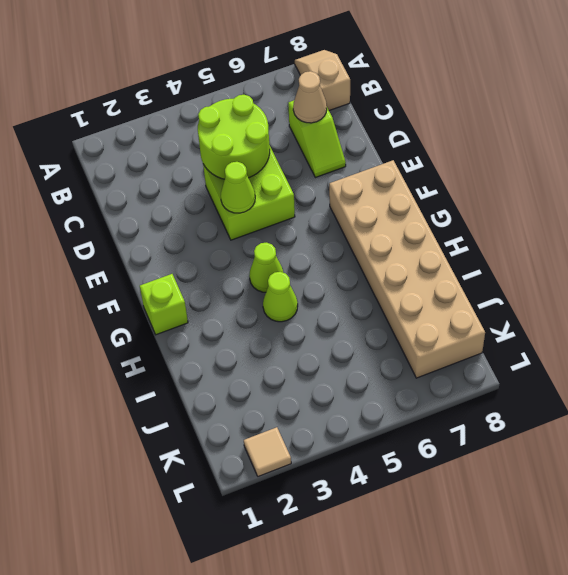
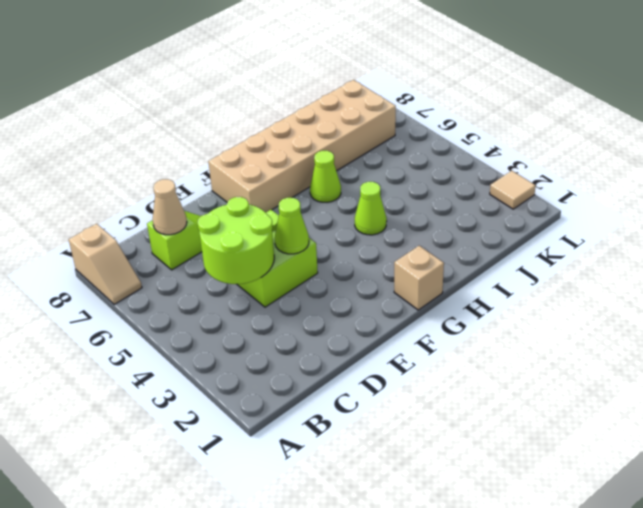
tan 1x2 slope [295,50,350,111] -> tan 1x2 slope turned to [69,224,142,304]
lime 1x1 brick [140,274,188,335] -> tan 1x1 brick [394,246,444,310]
lime 1x1 cone [249,243,284,292] -> lime 1x1 cone moved to [310,151,341,202]

